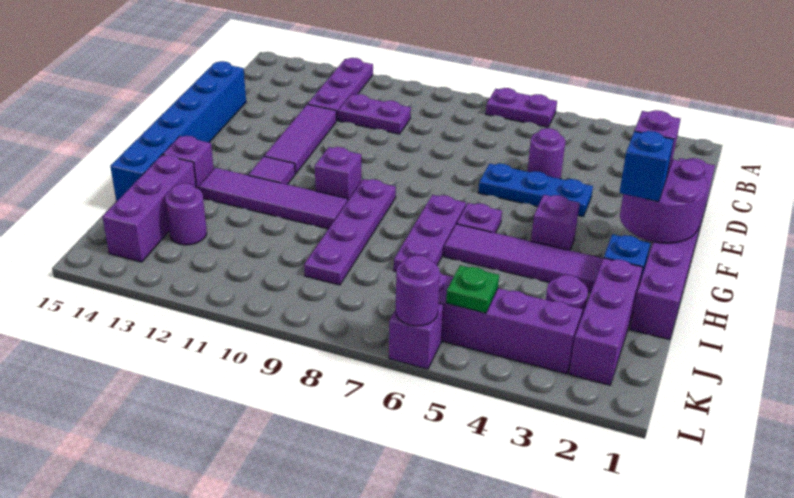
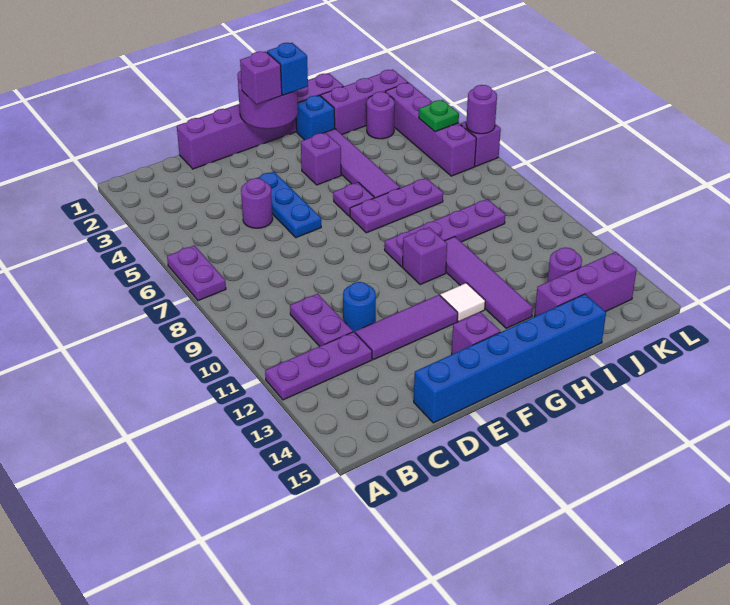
none -> blue 1x1 round brick [343,282,376,332]
purple 1x1 tile [249,156,295,185] -> white 1x1 tile [440,283,485,322]
purple 1x1 brick [163,136,214,189] -> purple 1x1 brick moved to [452,312,500,354]

